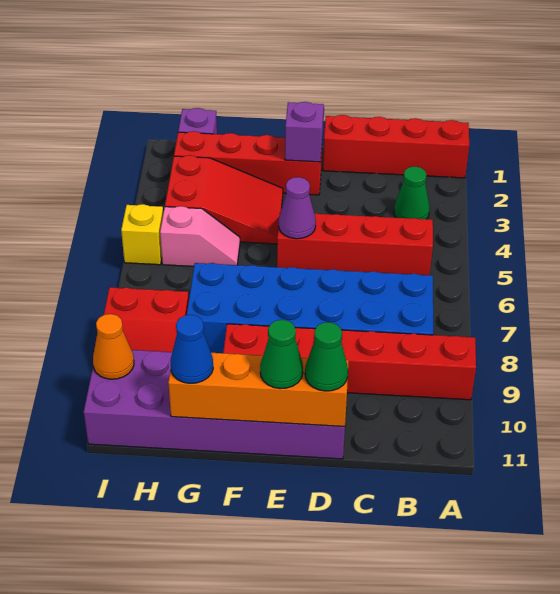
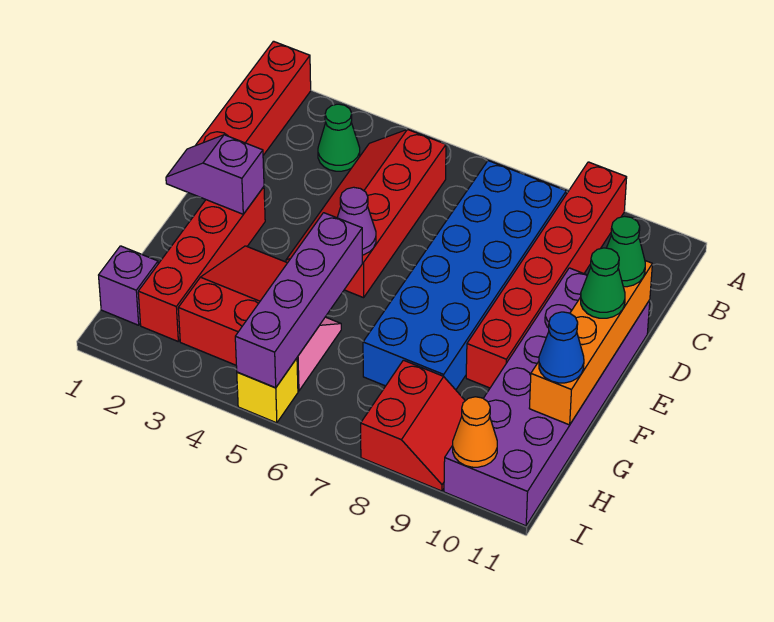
none -> purple 1x4 brick [235,213,362,388]

